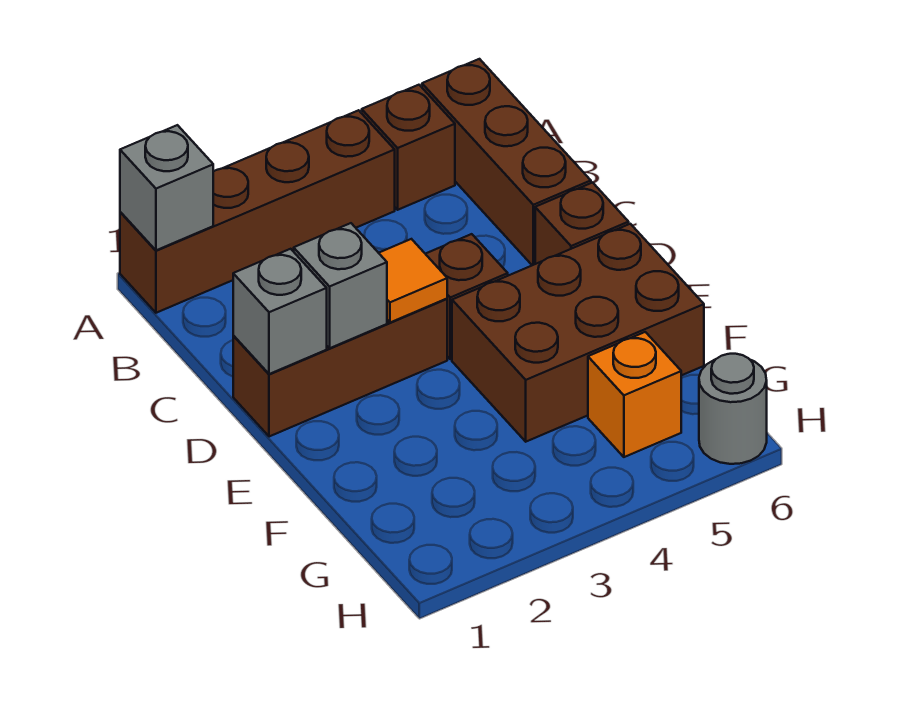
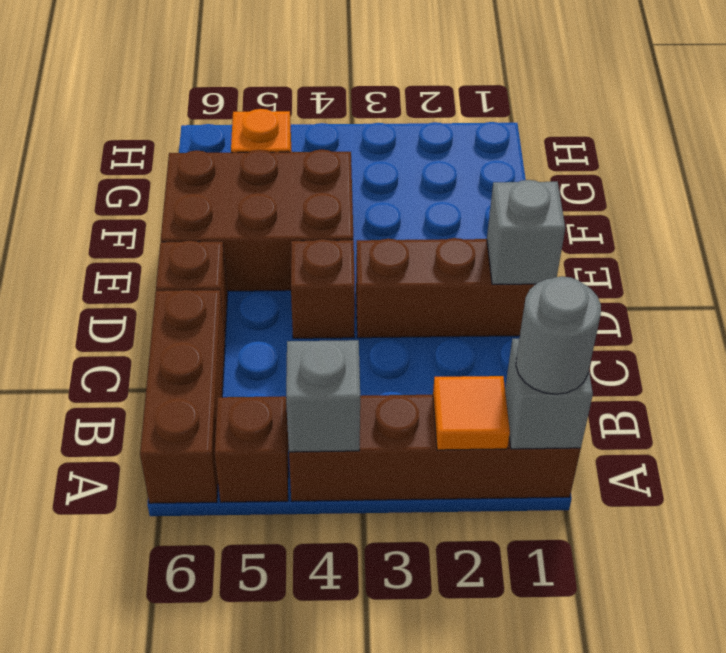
grey 1x1 brick [294,223,387,348] -> grey 1x1 brick moved to [286,340,360,452]
orange 1x1 tile [379,239,447,323] -> orange 1x1 tile moved to [433,376,510,450]
grey 1x1 round brick [699,354,767,464] -> grey 1x1 round brick moved to [516,276,601,394]

